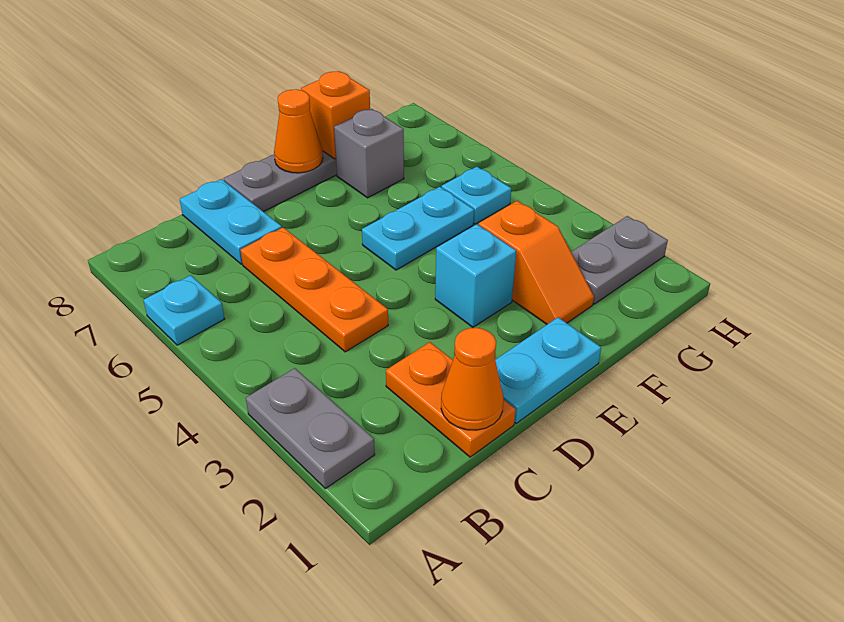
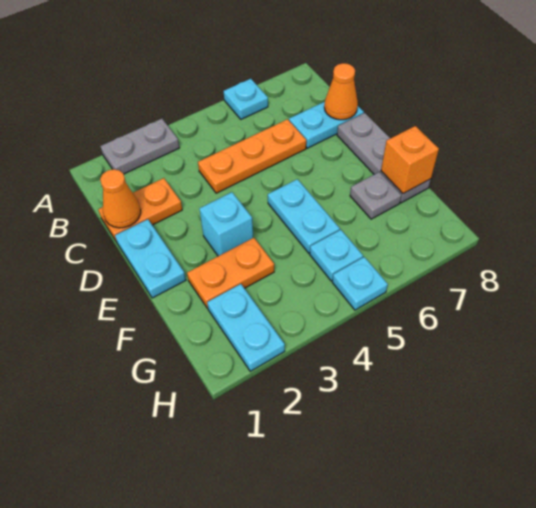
orange 1x1 cone [274,89,323,173] -> orange 1x1 cone moved to [324,63,358,120]
orange 1x2 slope [479,201,594,324] -> orange 1x2 plate [187,238,274,308]
grey 1x1 brick [334,109,404,198] -> grey 1x1 plate [350,172,401,219]
grey 1x2 plate [571,216,668,304] -> cyan 1x2 plate [207,284,285,371]
none -> cyan 1x1 plate [332,257,388,310]

